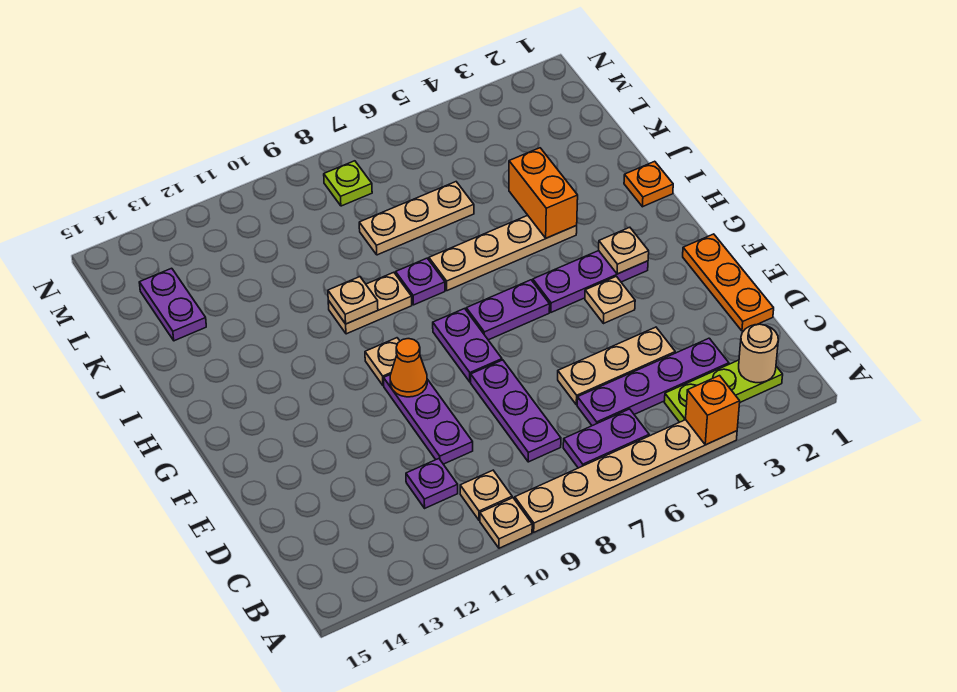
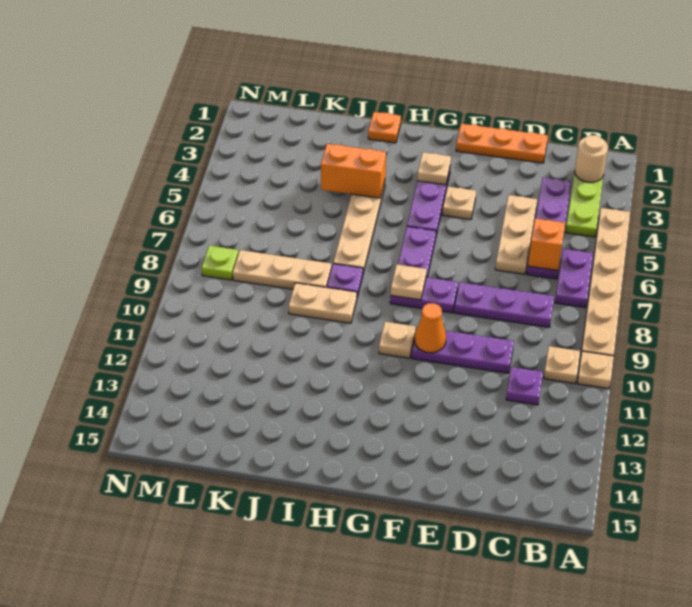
orange 1x1 brick [686,376,740,445] -> orange 1x1 brick moved to [528,218,565,271]
tan 1x2 plate [328,272,412,334] -> tan 1x2 plate turned to [289,283,357,323]
tan 1x1 plate [328,277,378,324] -> tan 1x1 plate moved to [391,264,427,300]
tan 1x3 plate [359,182,474,255] -> tan 1x3 plate turned to [233,250,332,289]
purple 1x2 plate [139,268,206,341] -> none

